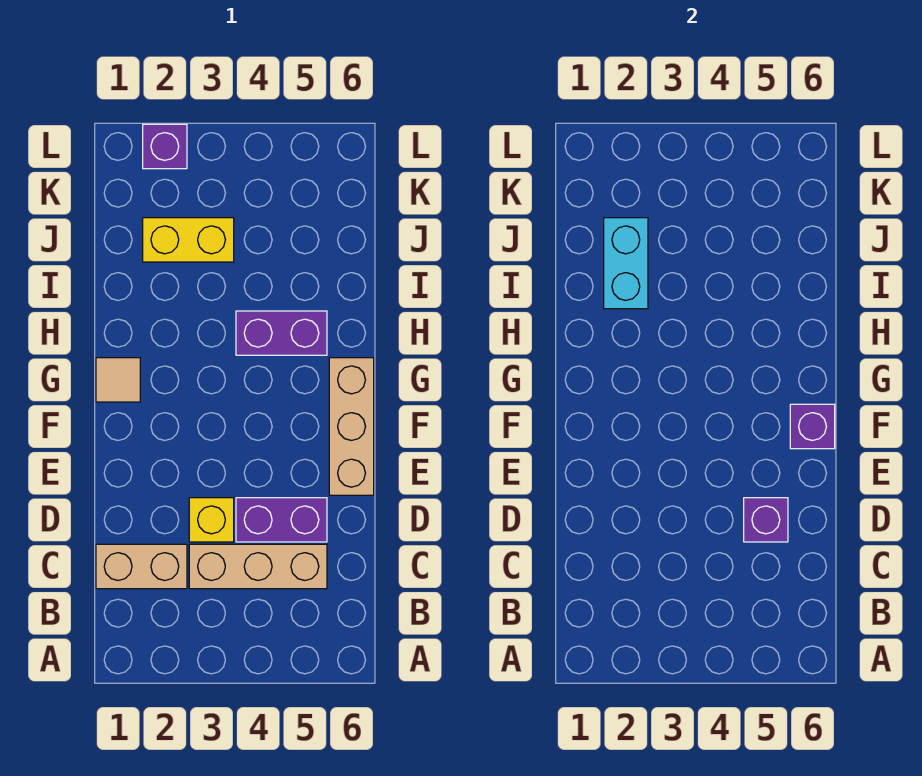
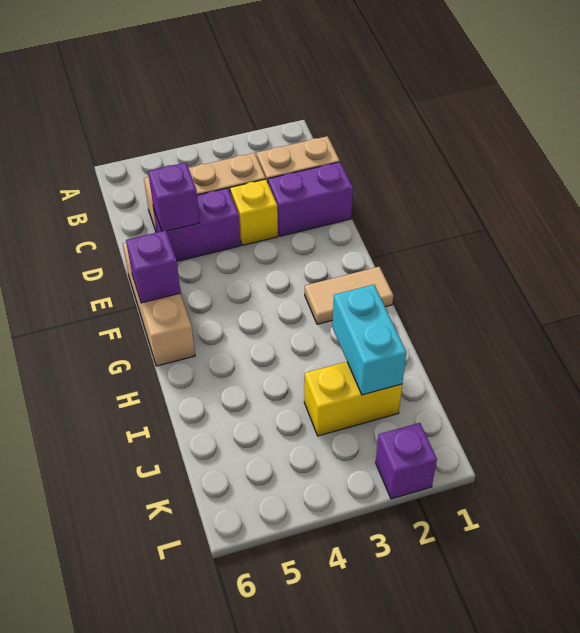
tan 1x1 tile [96,358,140,402] -> tan 1x2 tile [305,267,393,324]
purple 1x2 brick [236,311,327,355] -> purple 1x2 brick moved to [268,162,353,236]

